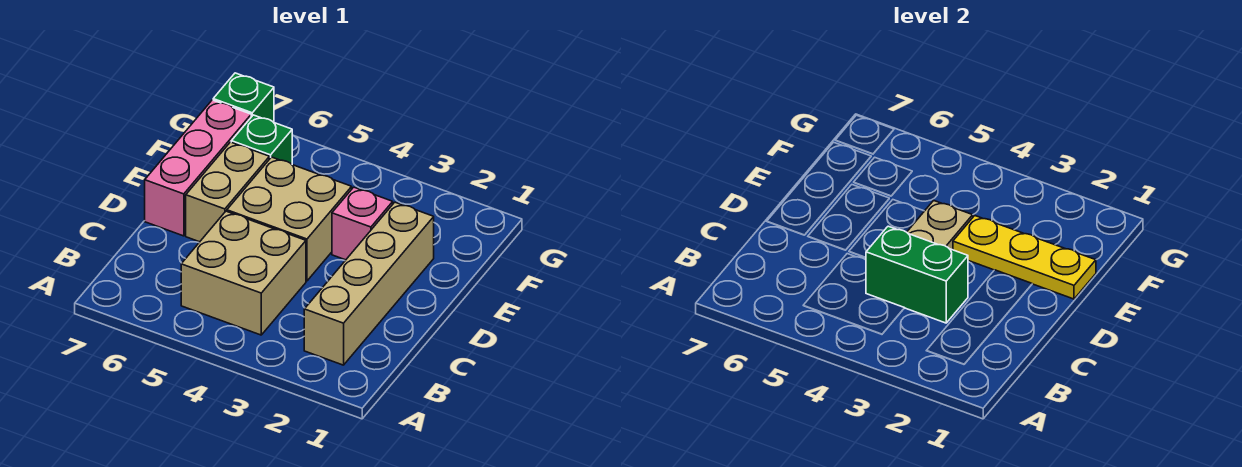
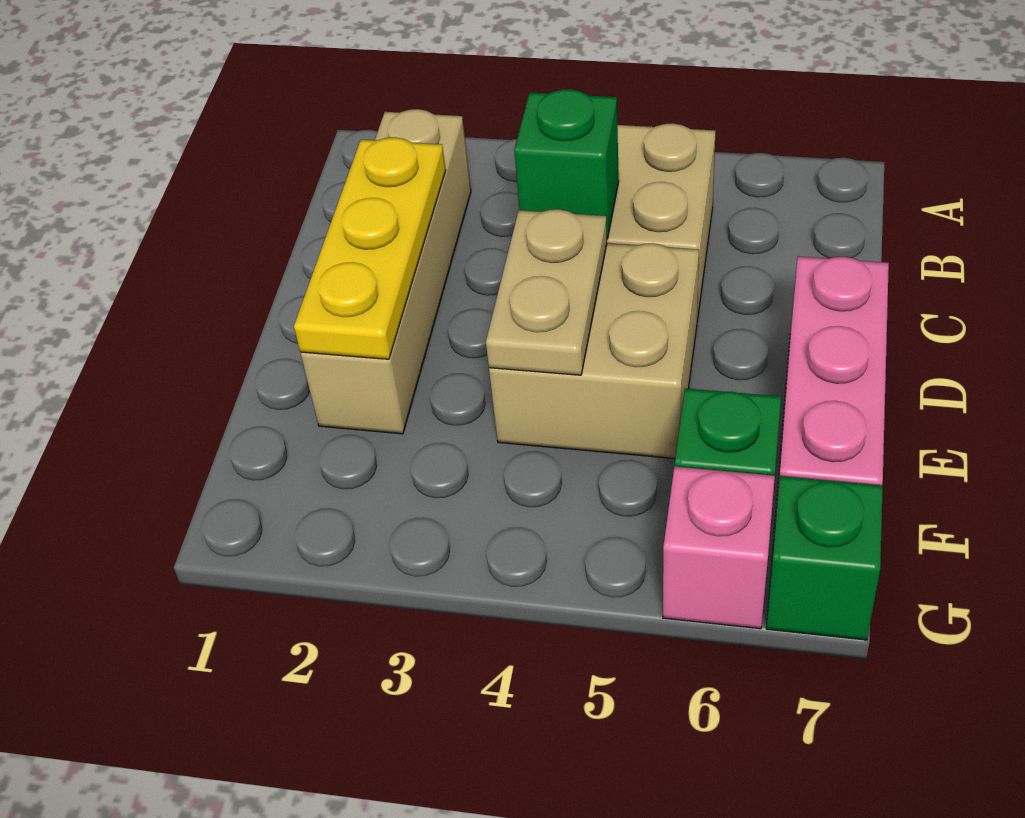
green 1x2 brick [866,226,968,323] -> green 1x1 brick [514,89,619,239]
tan 1x2 brick [186,142,269,242] -> none
yellow 1x3 plate [953,216,1096,299] -> yellow 1x3 plate turned to [294,137,446,359]
pink 1x1 brick [332,187,393,260] -> pink 1x1 brick moved to [663,466,775,629]

